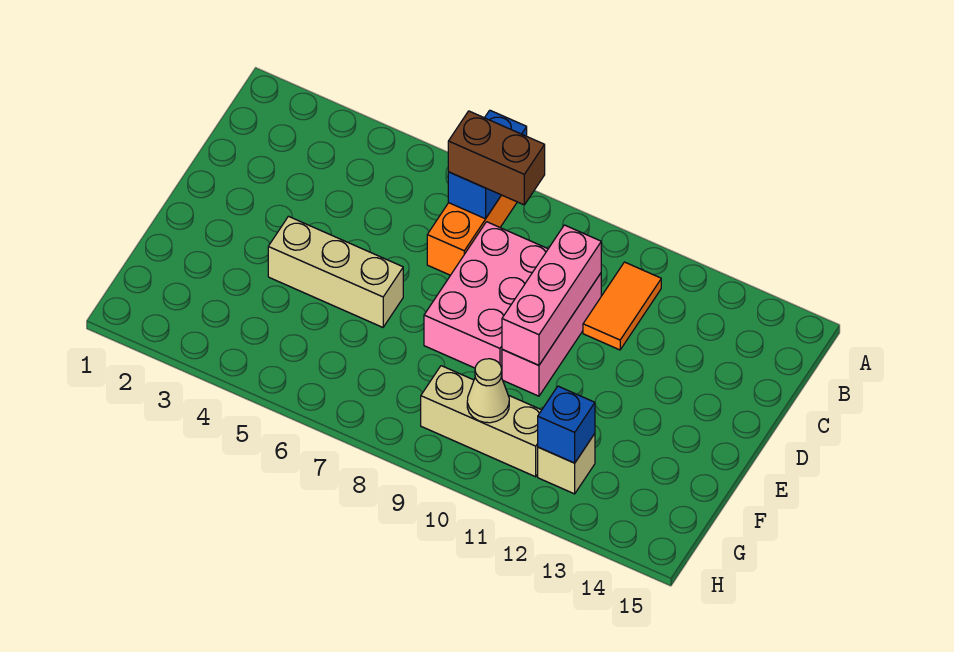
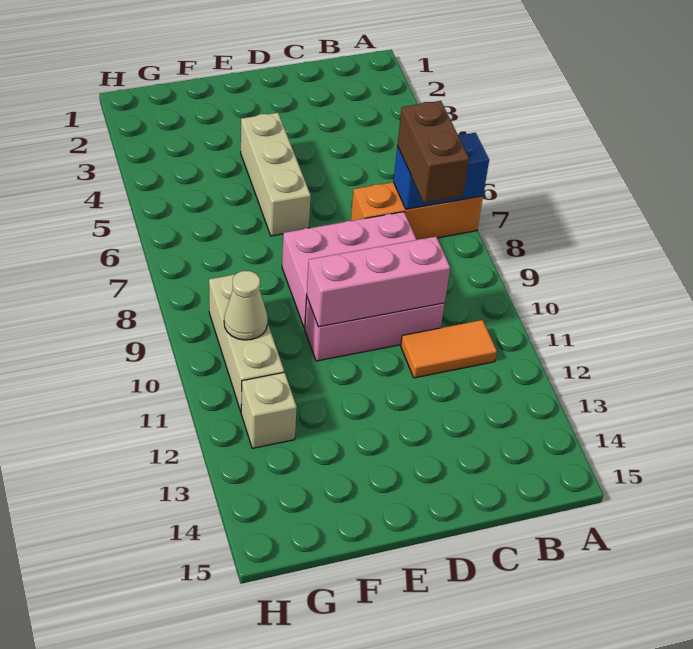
blue 1x1 brick [538,386,595,463] -> none

